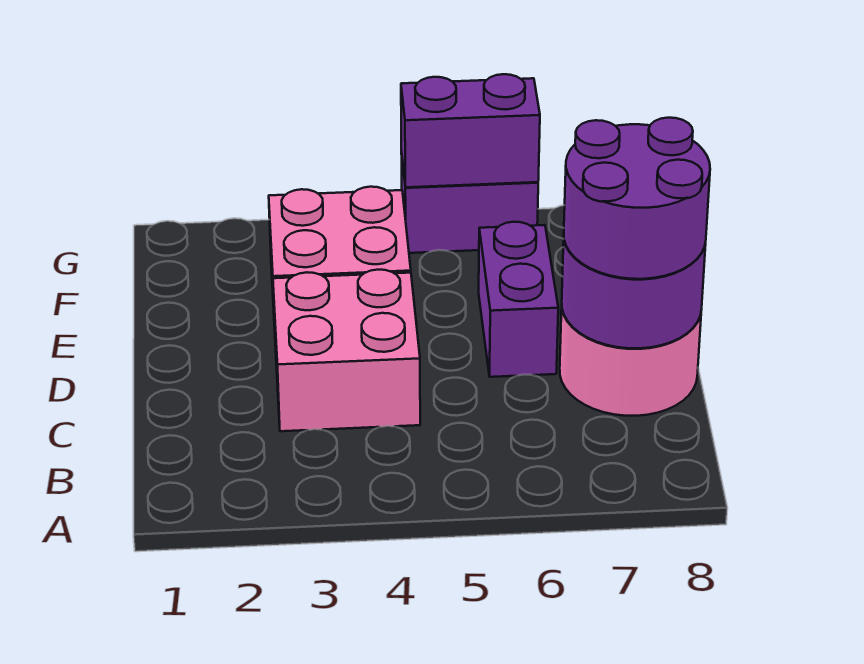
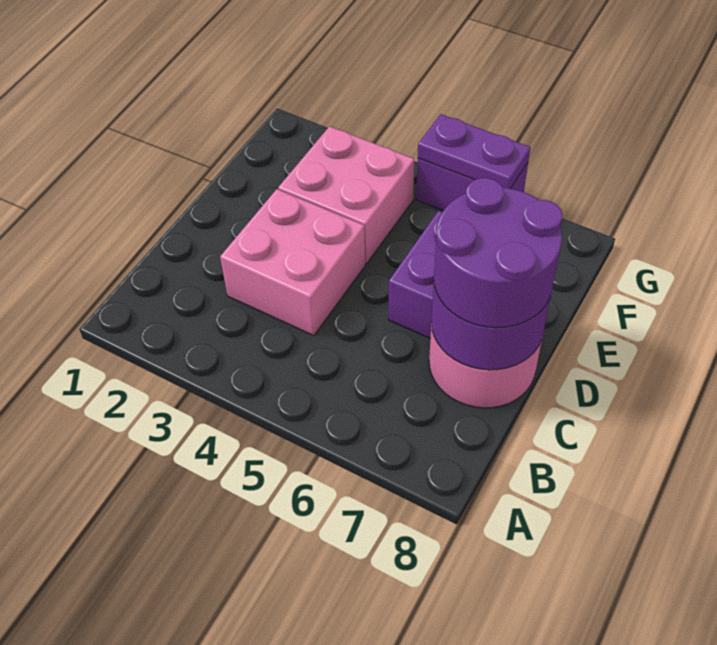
purple 1x2 brick [401,74,540,187] -> purple 1x2 plate [418,114,530,189]

